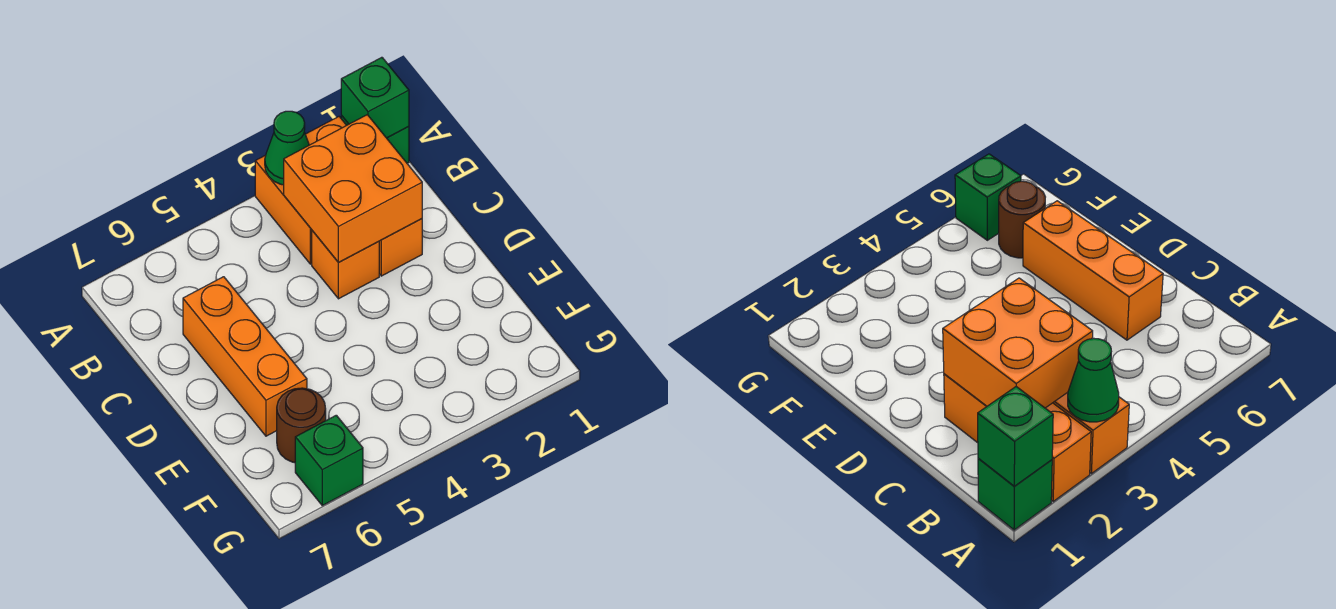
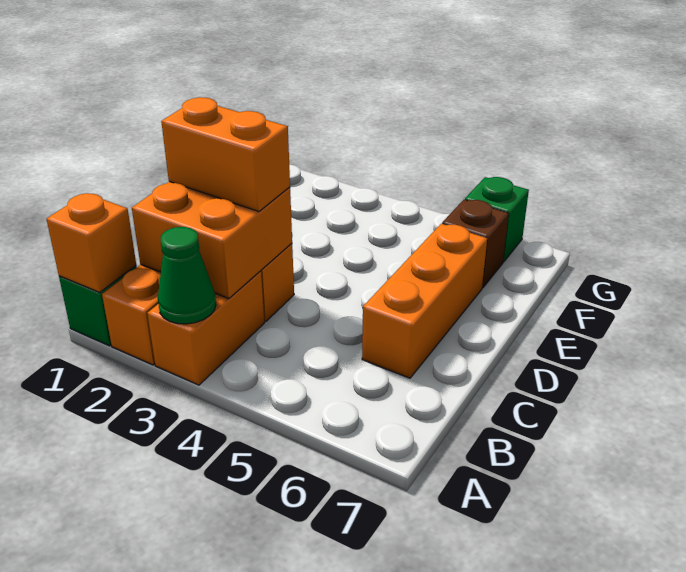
green 1x1 brick [341,57,409,138] -> orange 1x1 brick [47,193,136,292]
none -> orange 1x2 brick [161,97,290,212]
brown 1x1 round brick [277,388,326,463] -> brown 1x1 brick [442,200,509,288]

